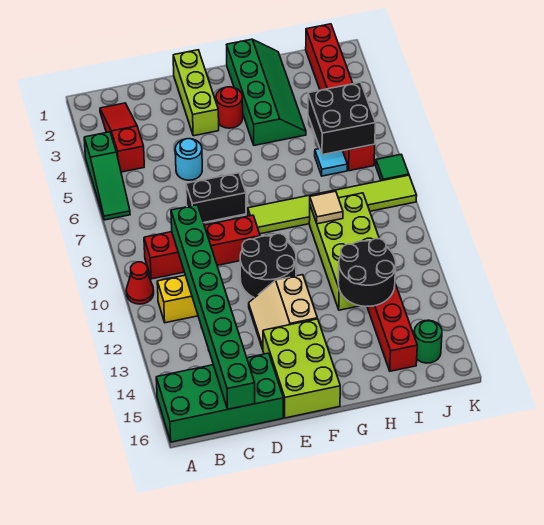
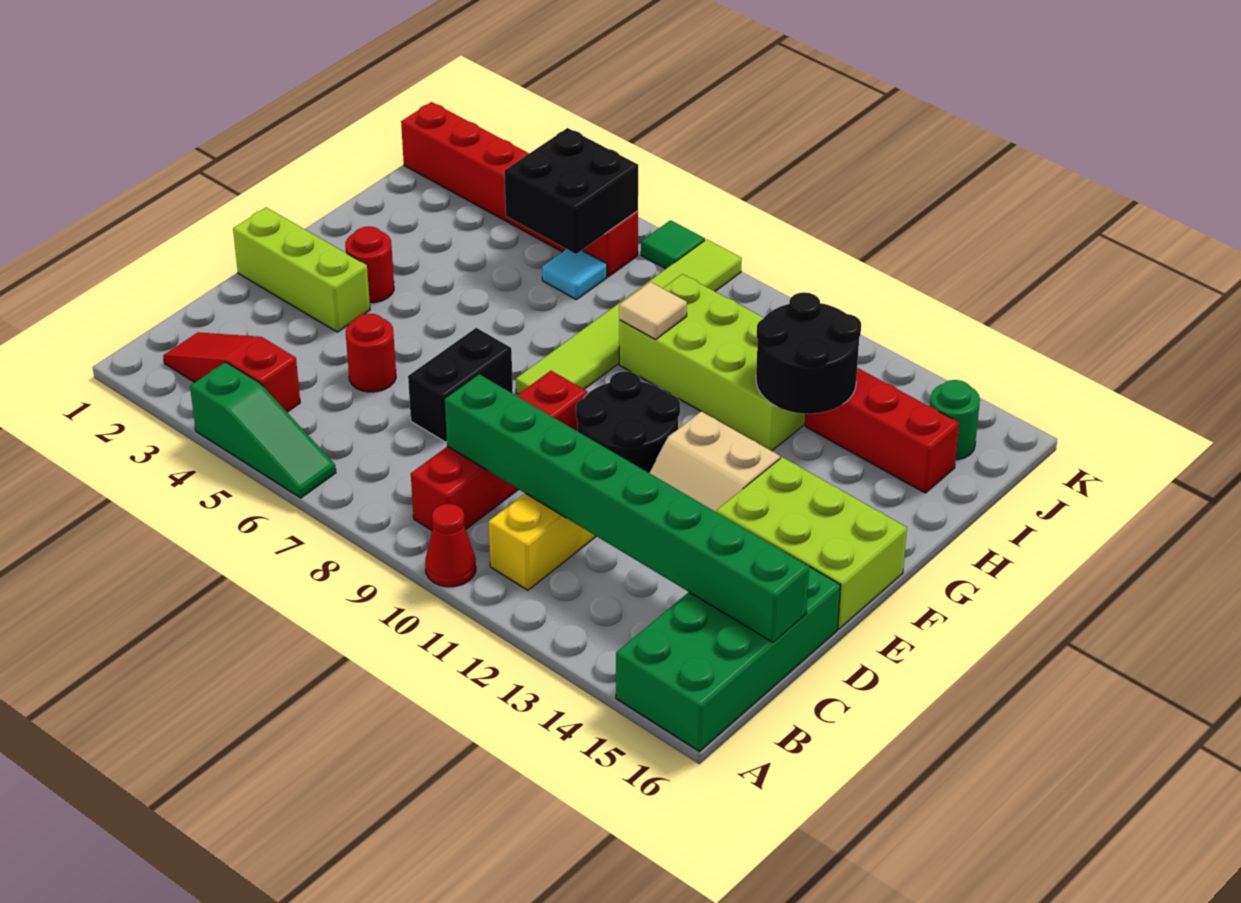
cyan 1x1 round brick [175,139,202,180] -> red 1x1 round brick [346,314,396,392]
green 2x4 slope [227,39,306,145] -> none

